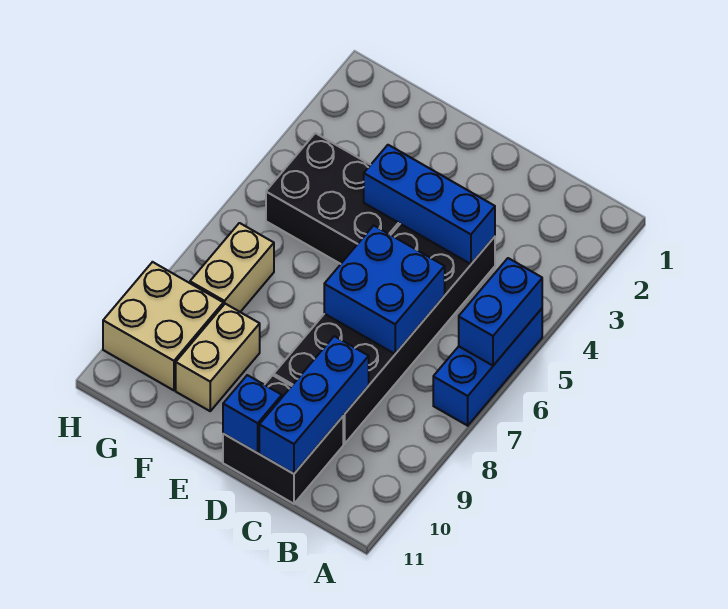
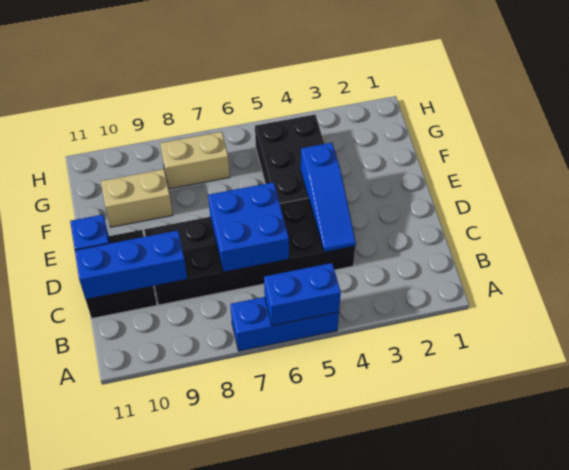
blue 1x3 brick [364,145,495,264] -> blue 1x3 slope [301,143,356,252]
tan 2x2 brick [103,262,223,390] -> none

